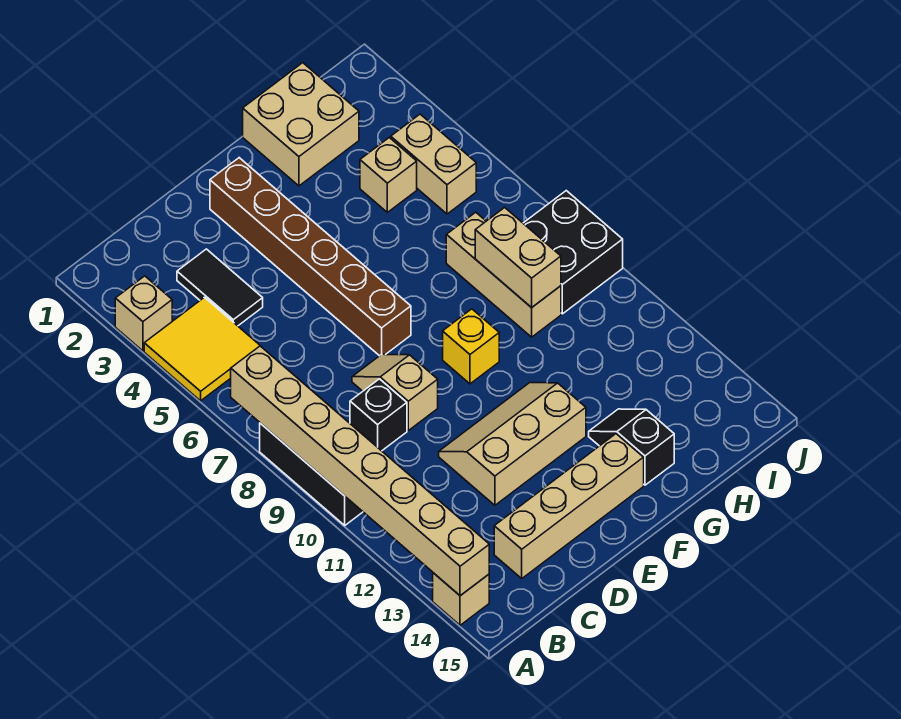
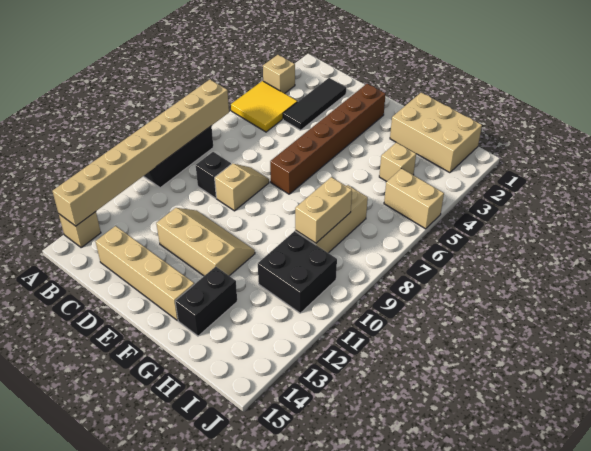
black 1x2 tile [177,249,263,326] -> black 1x3 tile [283,78,346,130]
yellow 1x1 brick [443,309,499,384] -> none
tan 2x2 brick [243,63,359,186] -> tan 2x3 brick [390,92,482,173]
black 1x2 slope [589,409,674,485] -> black 1x2 brick [175,267,237,336]
tan 1x2 brick [391,114,476,214] -> tan 1x2 brick turned to [384,168,444,229]
black 2x2 brick [523,191,623,314] -> black 2x2 brick moved to [258,231,337,313]

